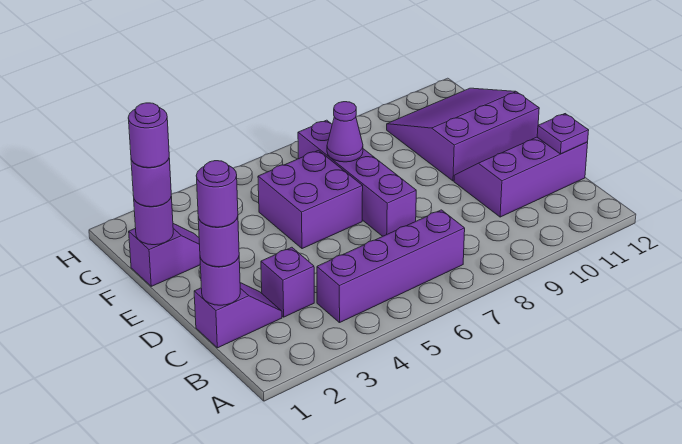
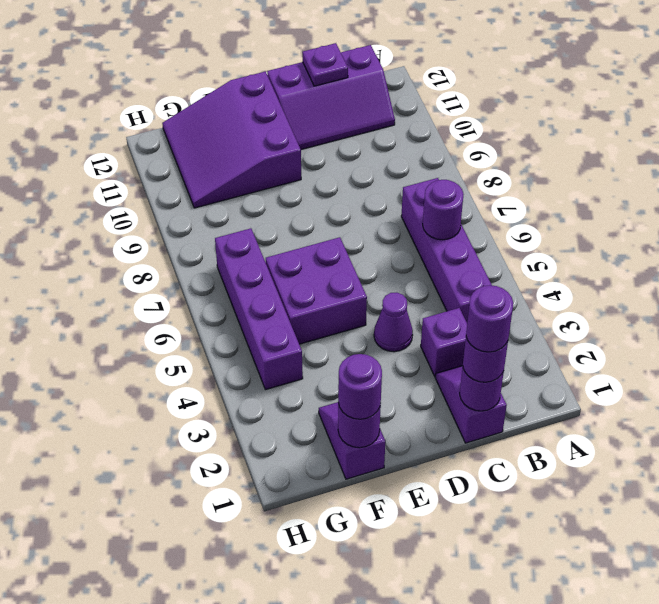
purple 2x3 slope [454,137,588,217] -> purple 2x3 slope turned to [267,45,395,149]
purple 1x4 brick [298,120,416,236] -> purple 1x4 brick turned to [215,228,303,390]
purple 1x1 round brick [128,103,169,168] -> purple 1x1 round brick moved to [423,180,464,240]
purple 1x1 cone [327,102,363,162] -> purple 1x1 cone moved to [374,292,413,352]

